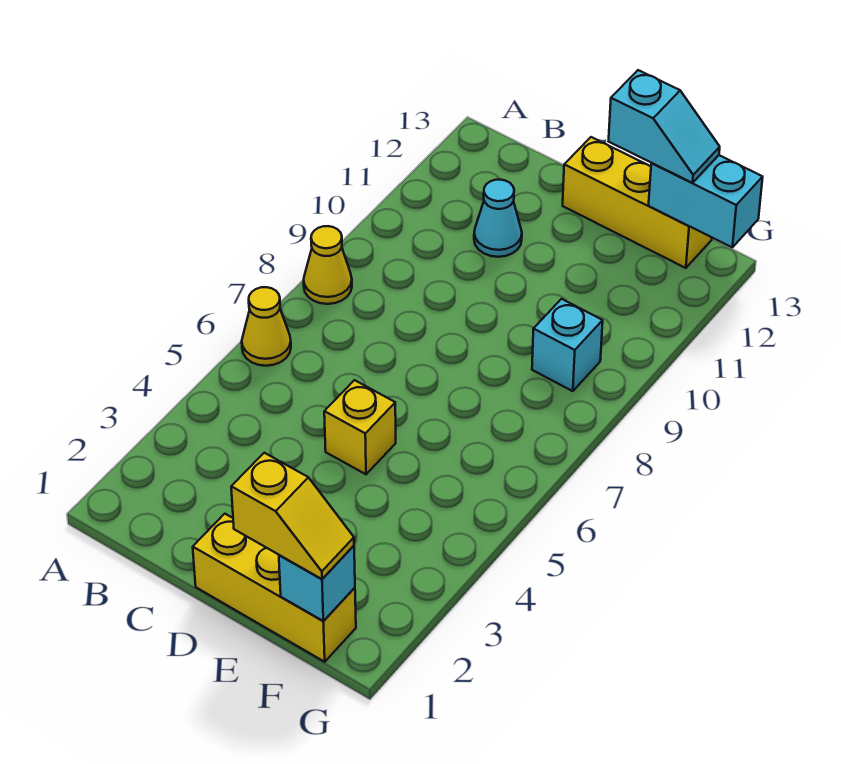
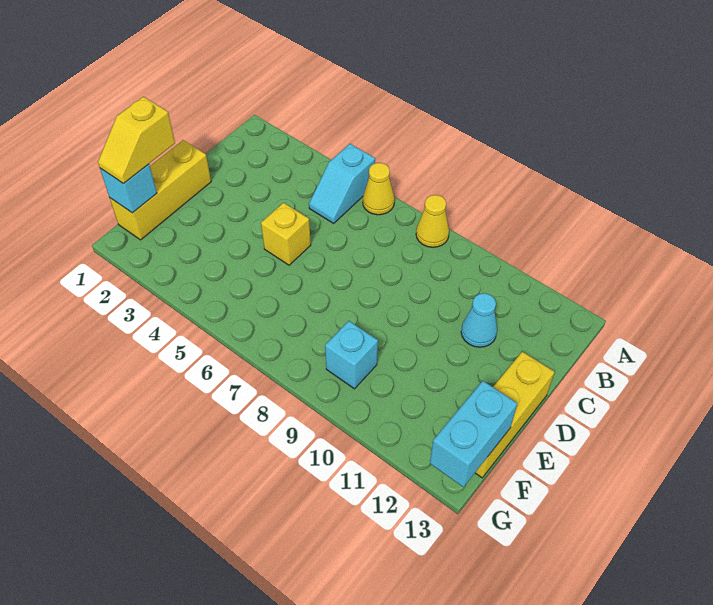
cyan 1x2 slope [609,70,720,183] -> cyan 1x2 slope moved to [309,144,375,223]

